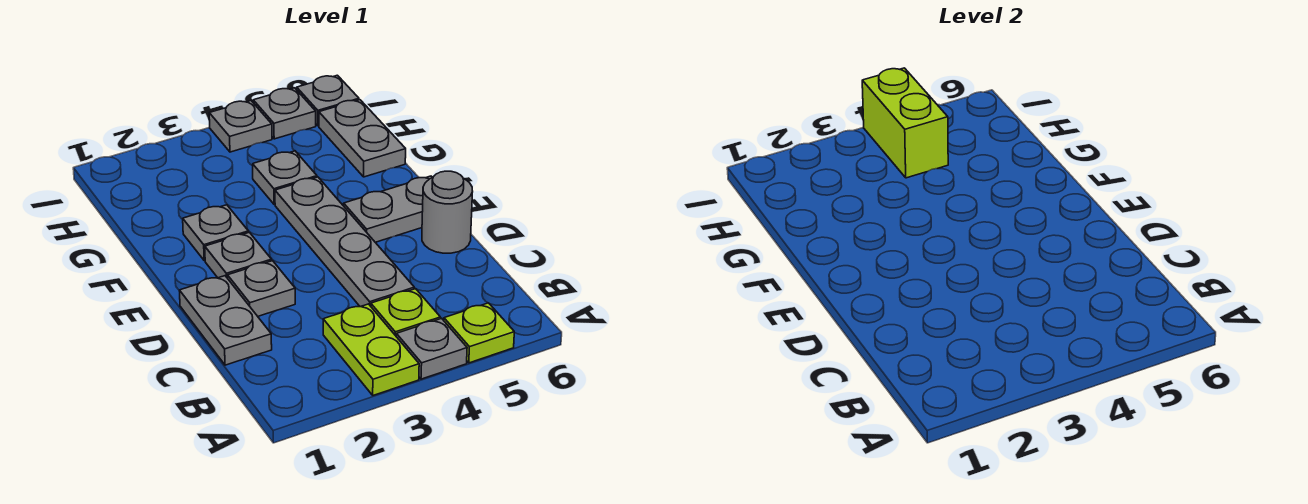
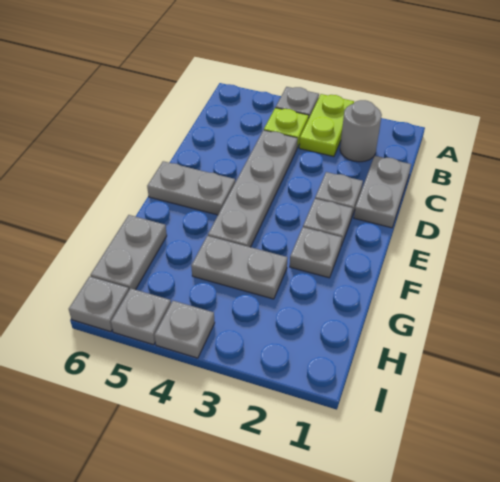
lime 1x1 plate [444,303,514,363] -> none
grey 1x1 round brick [422,171,473,253] -> grey 1x1 round brick moved to [340,100,382,162]
grey 1x1 plate [253,151,317,205] -> grey 1x2 plate [191,236,288,299]
lime 1x2 brick [862,68,948,178] -> none

